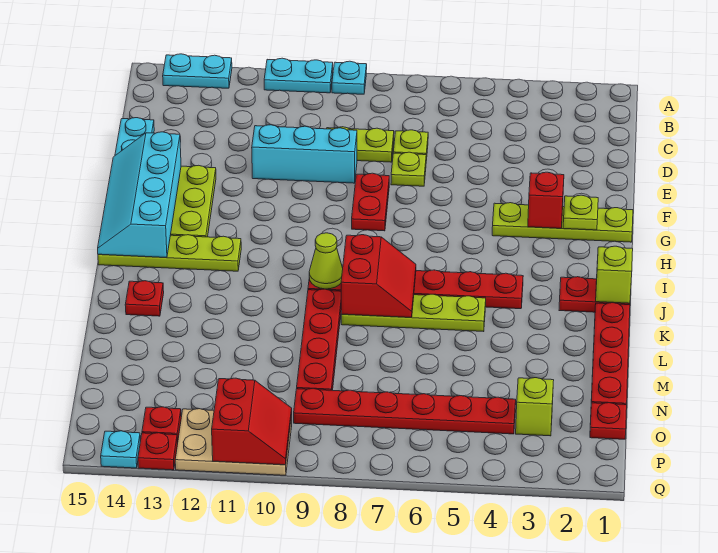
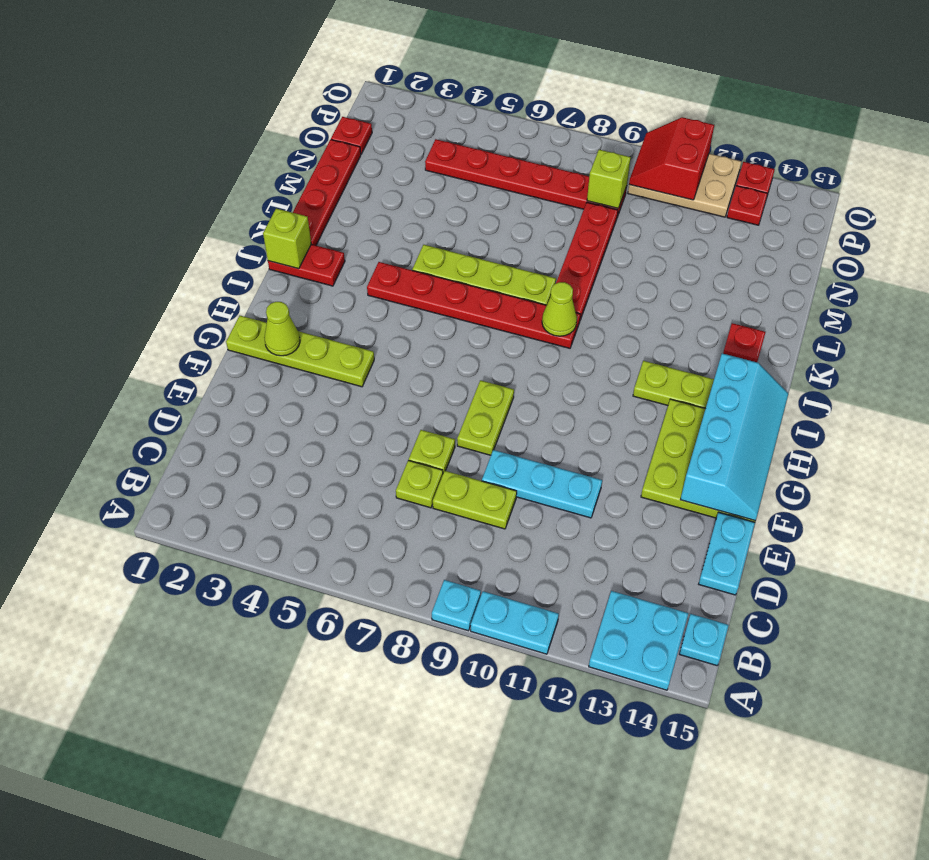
cyan 1x2 plate [163,54,232,88] -> cyan 2x2 plate [589,591,688,690]
cyan 1x3 brick [252,125,357,183] -> cyan 1x3 plate [482,450,602,518]
red 1x2 plate [352,173,389,231] -> lime 1x2 plate [457,380,514,455]
lime 1x1 plate [563,195,598,230] -> lime 1x1 cone [264,302,300,356]
red 1x1 brick [528,172,564,228] -> none
red 2x2 slope [341,235,416,317] -> none
lime 1x1 brick [516,378,554,436] -> lime 1x1 brick moved to [587,150,631,208]
cyan 1x1 plate [101,431,140,468] -> cyan 1x1 plate moved to [680,614,729,666]

